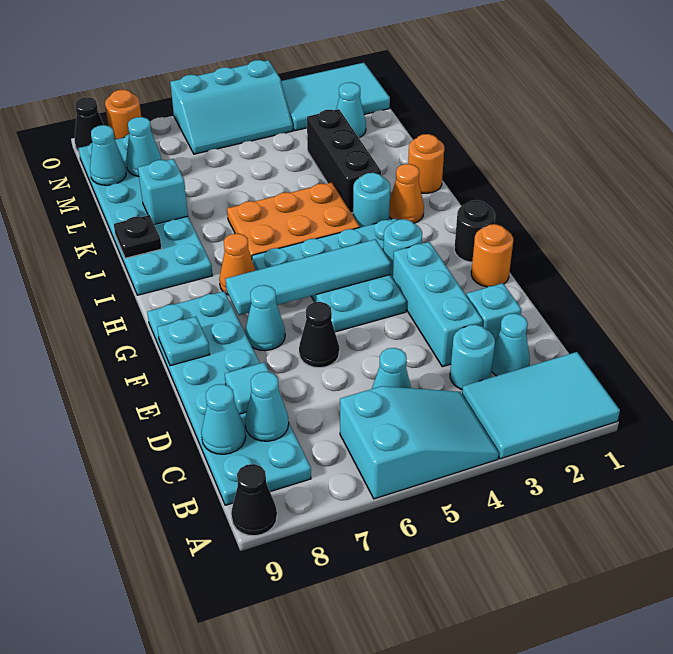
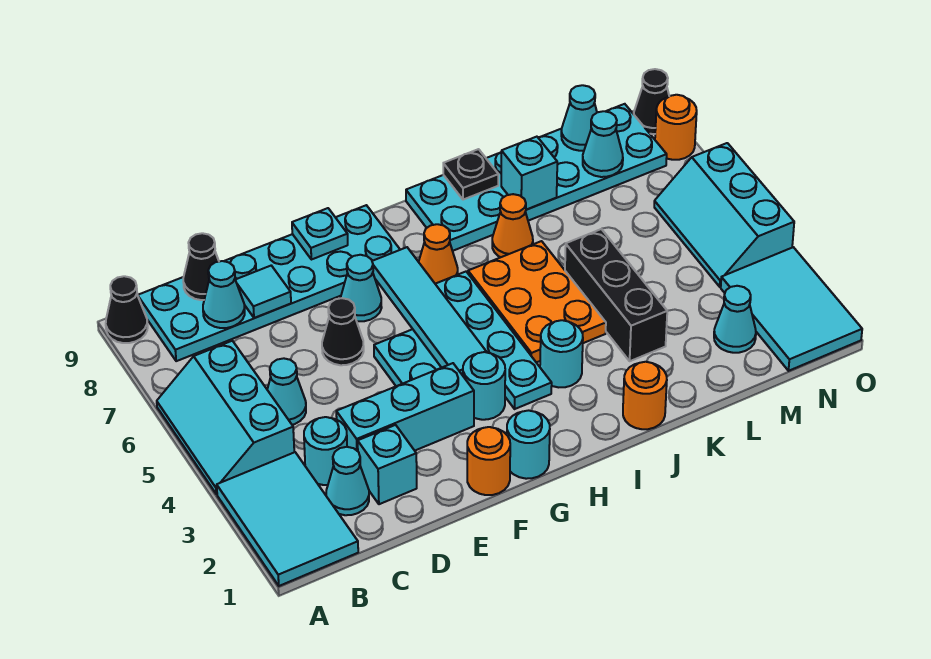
cyan 2x3 slope [340,386,499,499] -> cyan 2x3 slope turned to [157,341,294,494]
cyan 1x1 cone [201,384,246,454] -> black 1x1 cone [183,233,219,300]
black 1x1 round brick [454,200,495,262] -> cyan 1x1 round brick [507,410,550,479]
orange 1x1 cone [389,164,424,223] -> orange 1x1 cone moved to [492,194,533,257]
black 1x3 brick [307,109,381,213] -> black 1x3 brick turned to [565,229,667,361]

